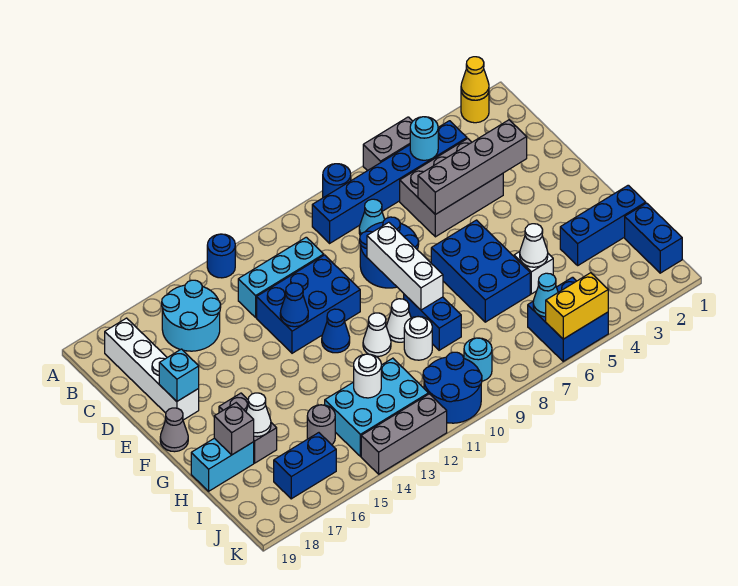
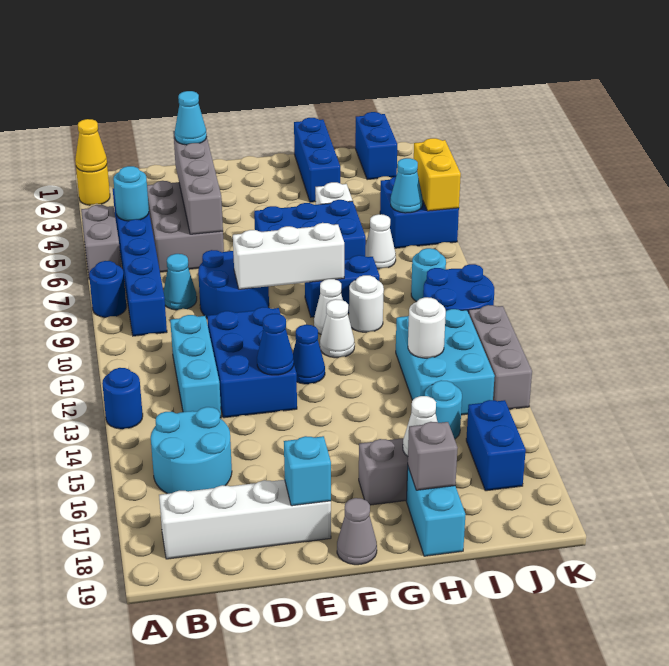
none -> cyan 1x1 cone [175,91,207,145]
white 1x1 cone [520,224,548,267] -> white 1x1 cone moved to [365,214,396,269]
blue 1x2 brick [625,203,682,273] -> blue 1x2 brick turned to [355,112,397,180]
grey 1x1 round brick [307,405,335,445] -> cyan 1x1 round brick [425,380,462,439]

